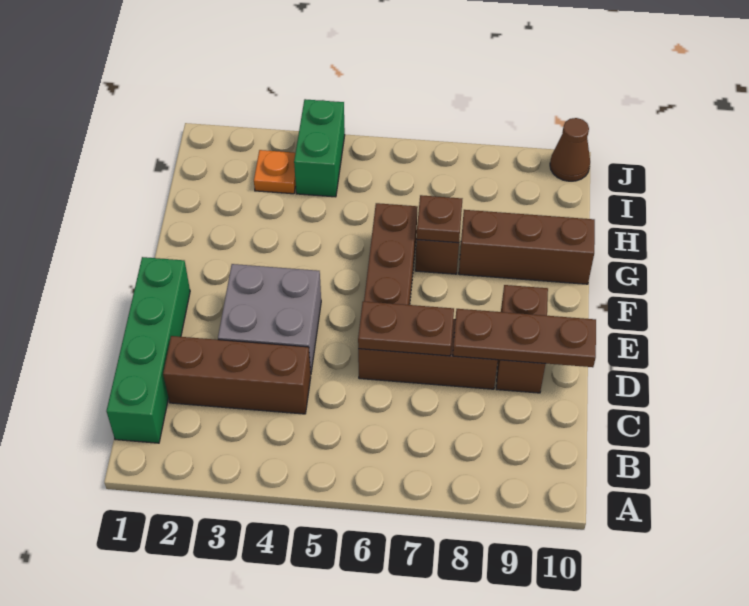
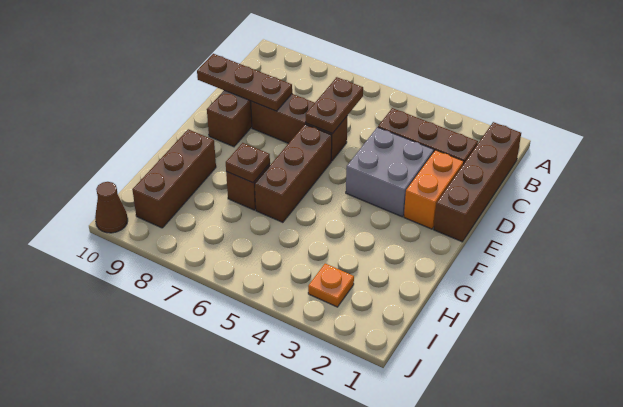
green 1x4 brick [107,257,190,443] -> brown 1x4 brick [434,122,521,242]
none -> orange 1x2 brick [404,150,464,229]
brown 1x2 plate [358,301,454,356] -> brown 1x2 plate turned to [306,77,363,134]
brown 1x3 brick [459,210,595,284] -> brown 1x3 brick turned to [132,129,216,228]
green 1x2 brick [294,99,345,197] -> none

